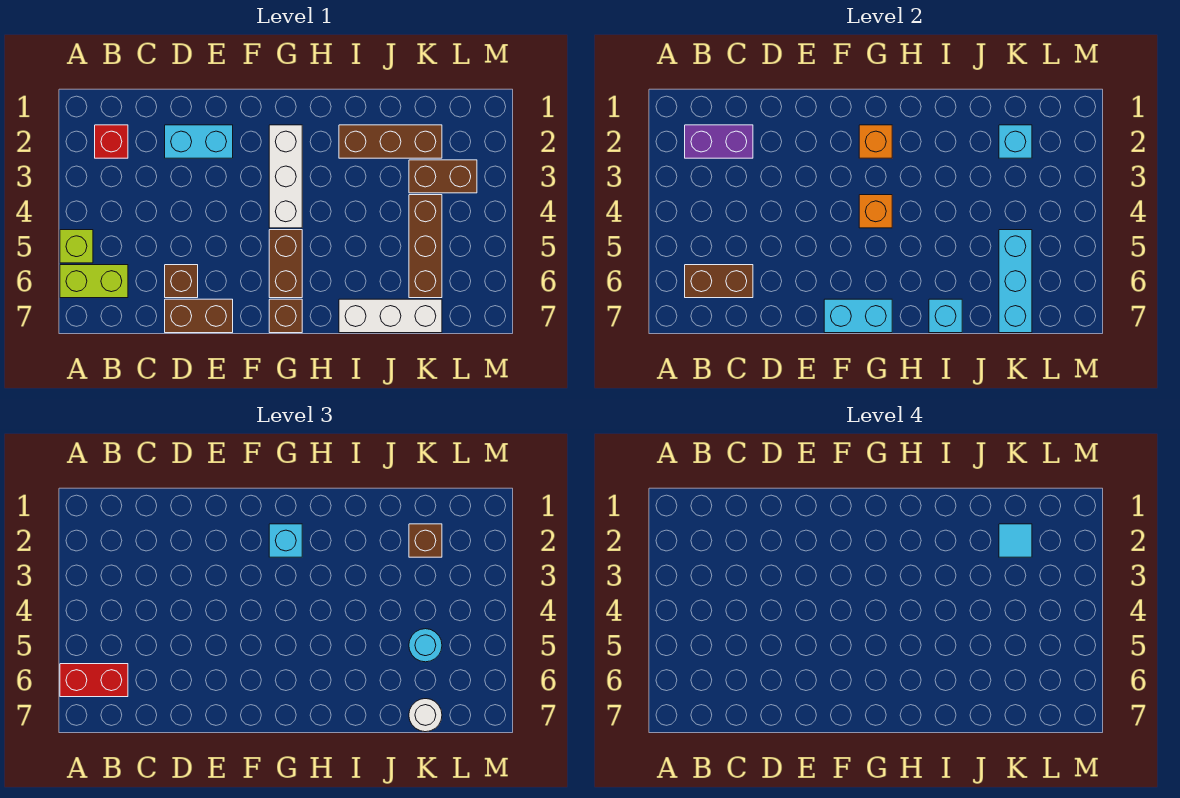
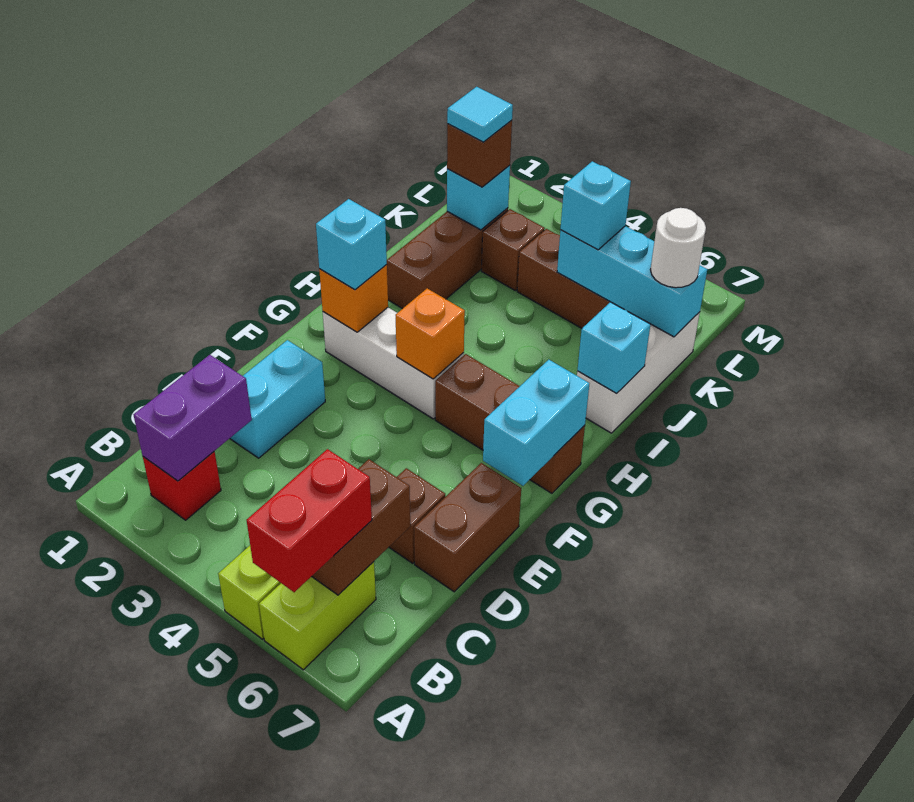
brown 1x2 brick [409,160,477,193] -> brown 1x1 brick [482,209,545,291]
cyan 1x1 round brick [409,629,442,662] -> cyan 1x1 brick [560,161,631,250]

